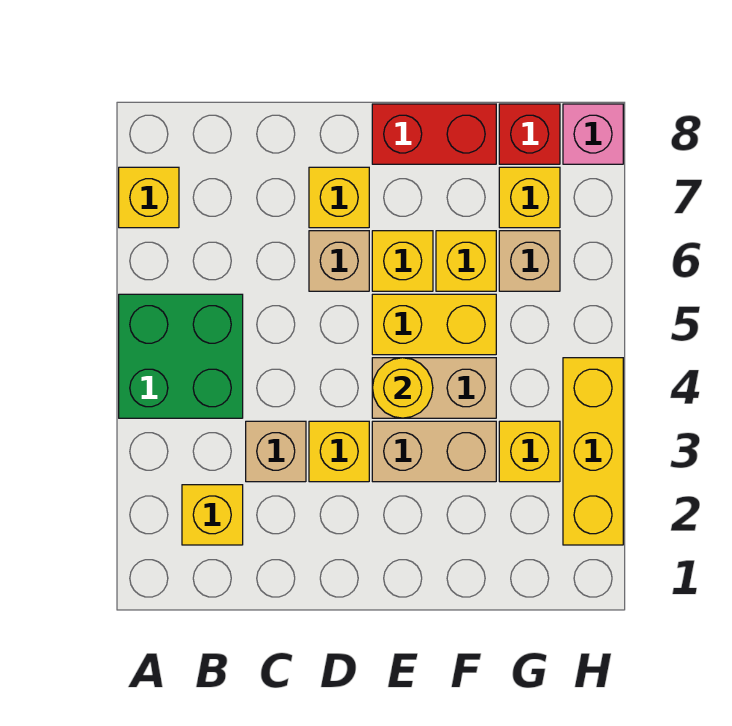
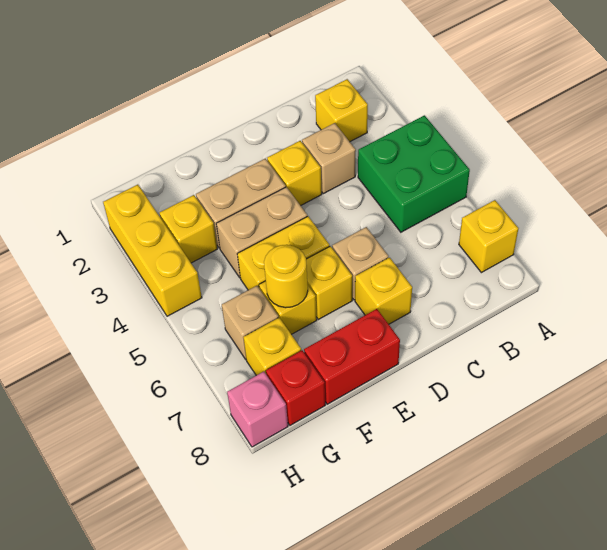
yellow 1x1 round brick [373,358,433,418] -> yellow 1x1 round brick moved to [264,245,308,308]

